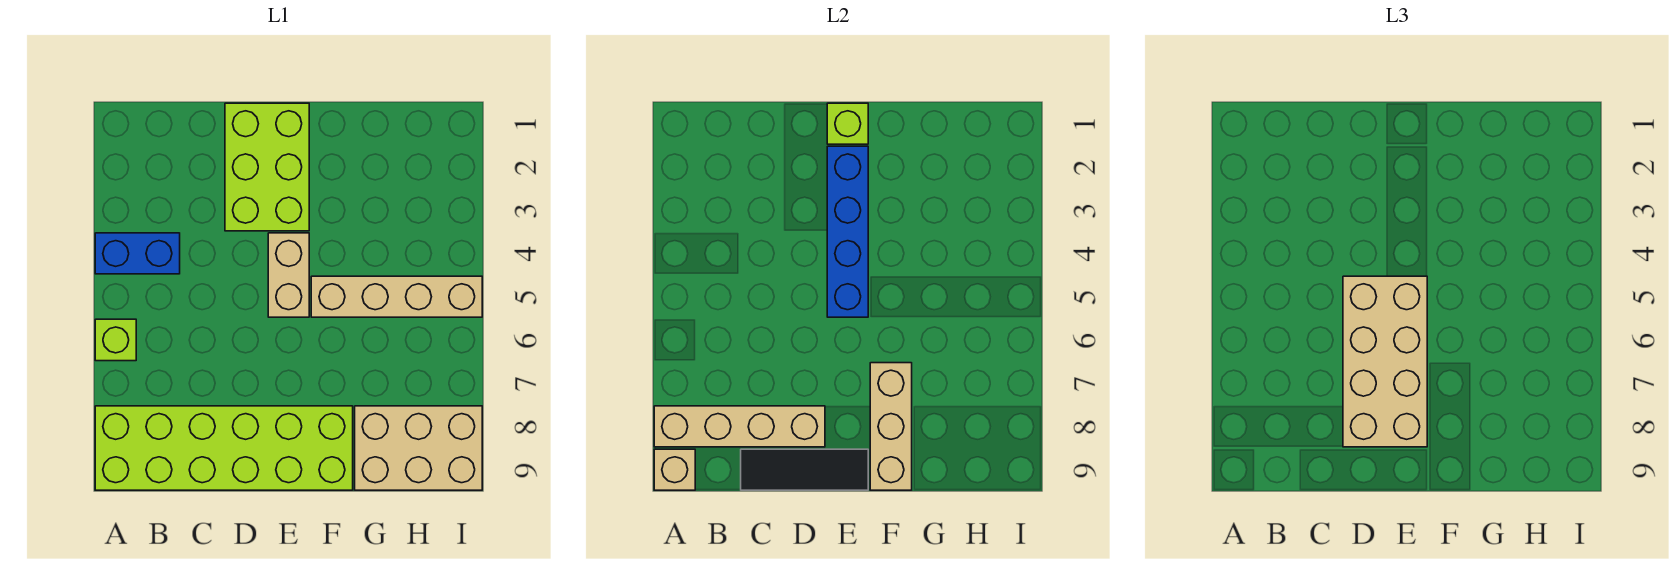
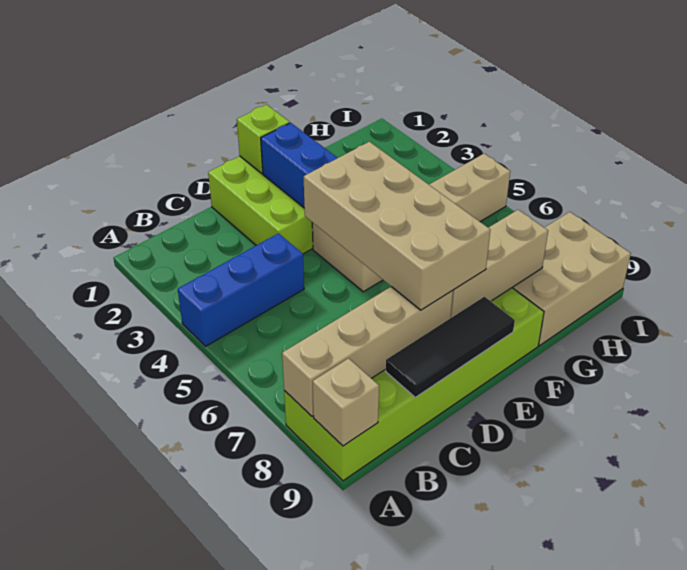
blue 1x2 brick [95,233,180,274] -> blue 1x3 brick [178,234,304,346]
lime 1x1 brick [95,319,136,361] -> none
tan 1x3 brick [870,363,912,490] -> tan 1x3 brick turned to [451,210,548,318]

